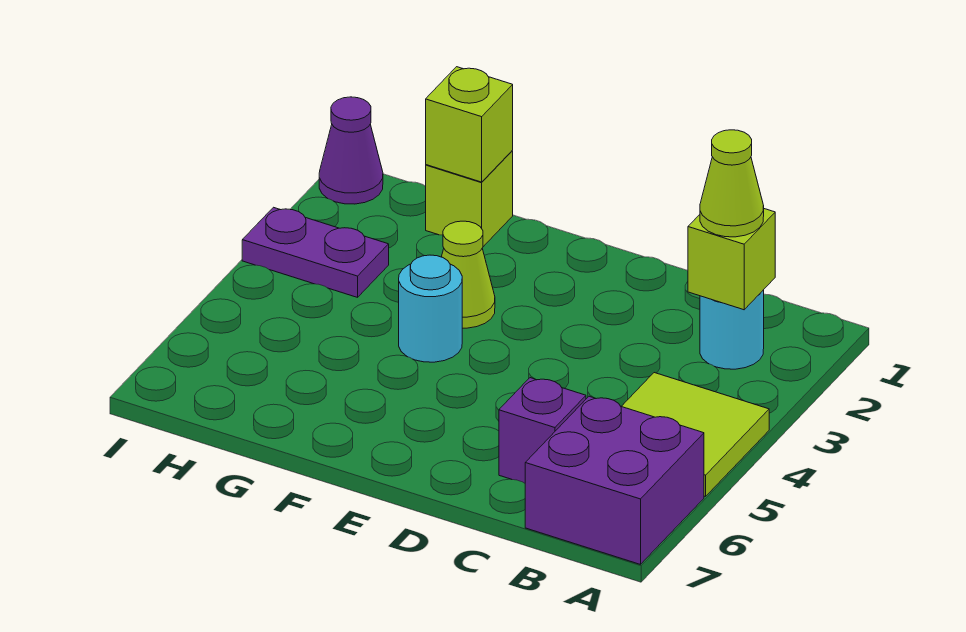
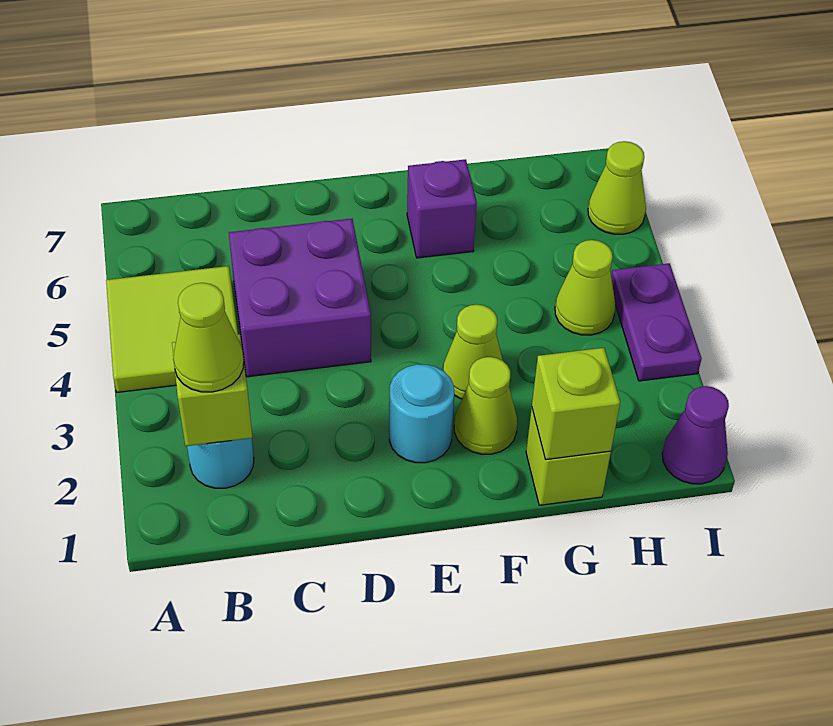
purple 2x2 brick [525,396,704,564] -> purple 2x2 brick moved to [229,219,371,377]
purple 1x1 brick [499,378,586,483] -> purple 1x1 brick moved to [407,159,477,258]
none -> lime 1x1 cone [454,357,517,454]
cyan 1x1 round brick [399,255,462,362] -> cyan 1x1 round brick moved to [389,364,454,463]
purple 1x2 plate [242,207,389,297] -> purple 1x2 plate turned to [611,263,702,381]
none -> lime 1x1 cone [555,240,616,335]
none -> lime 1x1 cone [588,141,646,234]

